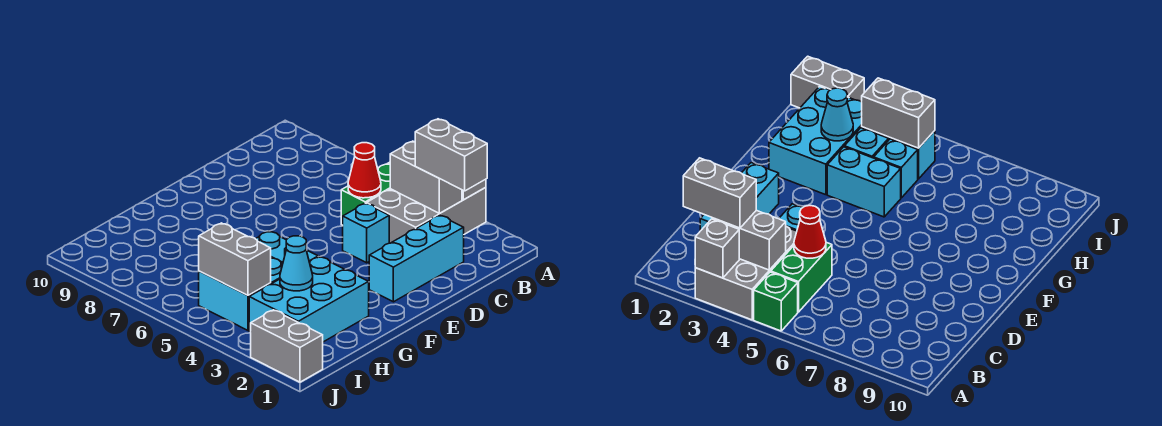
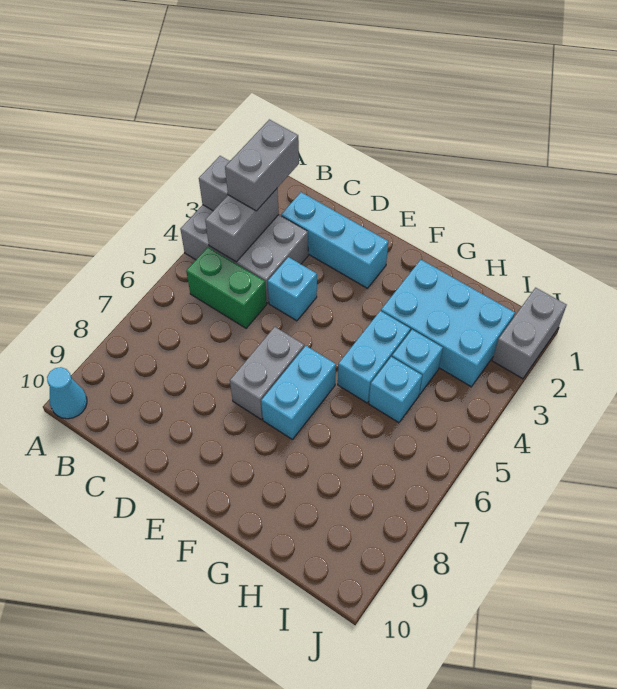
green 1x1 brick [754,272,798,331] -> none
red 1x1 cone [348,143,381,198] -> none
cyan 1x1 cone [280,236,313,291] -> cyan 1x1 cone moved to [47,367,87,419]
cyan 1x2 brick [199,271,271,330] -> cyan 1x2 brick moved to [261,346,336,440]
grey 1x2 brick [199,223,271,295] -> grey 1x2 brick moved to [230,327,304,420]

